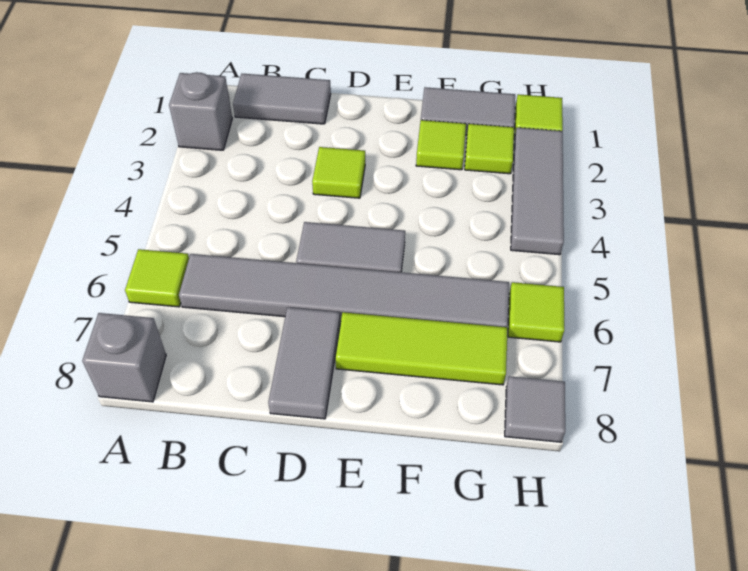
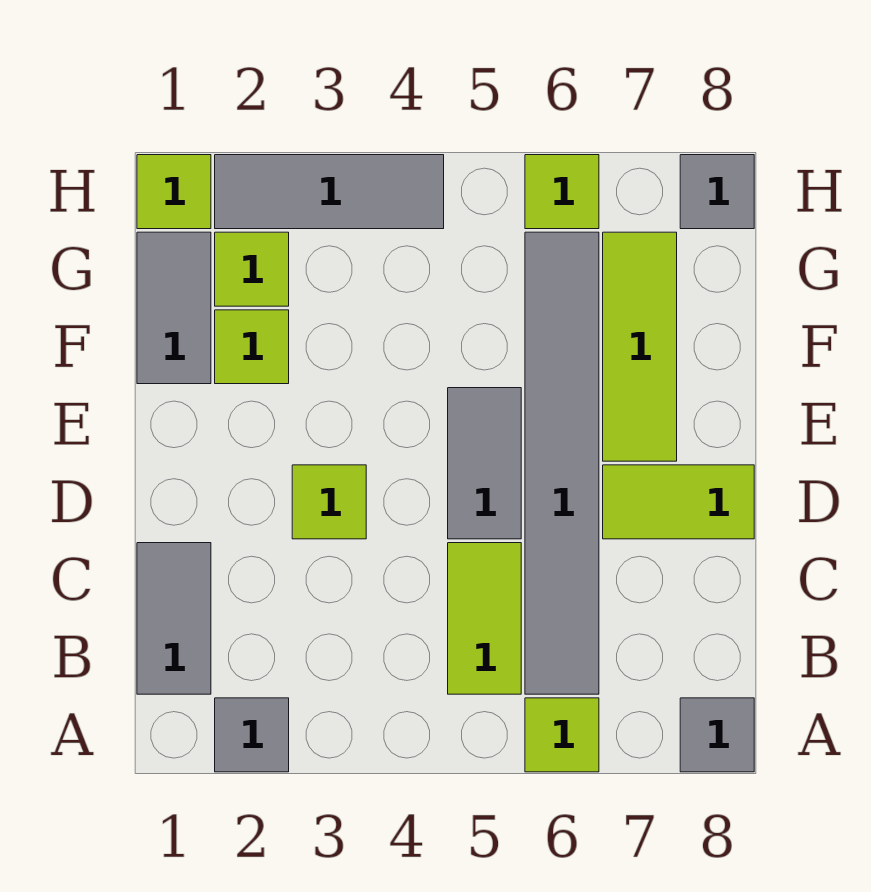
grey 1x1 brick [169,72,232,150] -> grey 1x1 tile [215,698,289,772]
grey 1x1 brick [82,313,166,402] -> grey 1x1 tile [680,698,754,772]
none -> lime 1x2 tile [448,543,521,694]
grey 1x2 tile [268,307,340,419] -> lime 1x2 tile [603,465,754,539]

